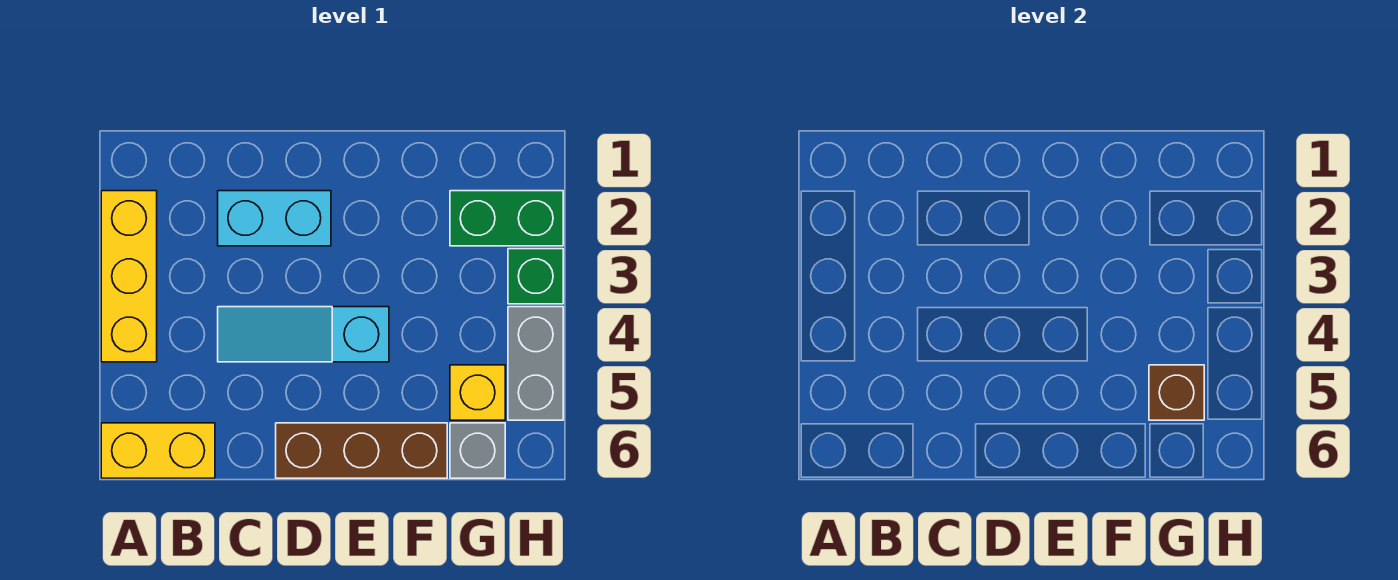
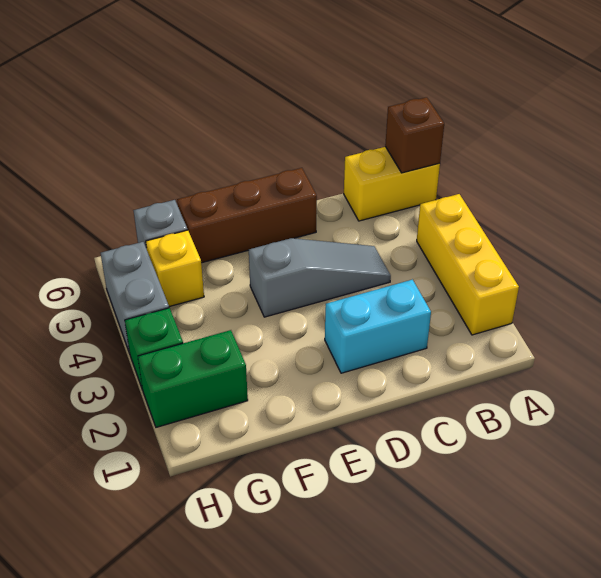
cyan 1x3 slope [218,307,389,362] -> grey 1x3 slope [249,238,391,317]
brown 1x1 brick [1149,365,1204,420] -> brown 1x1 brick moved to [385,97,444,173]

